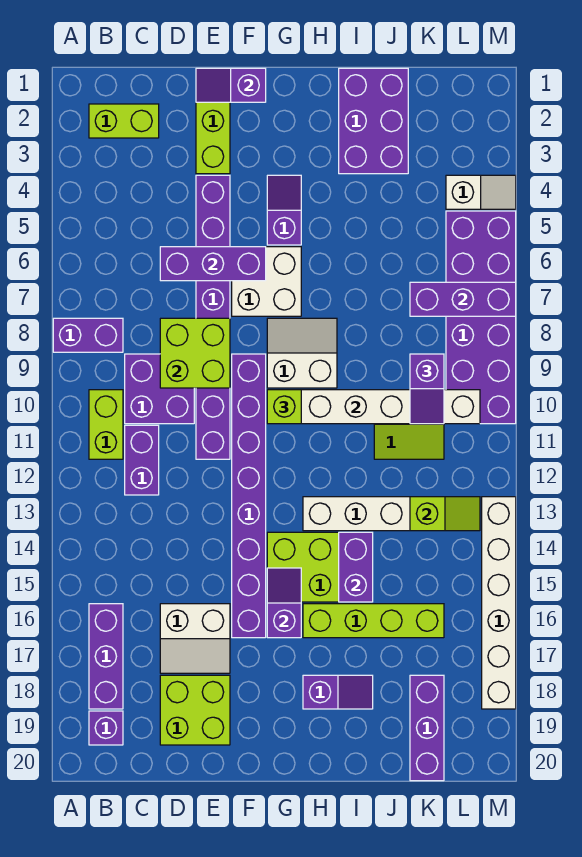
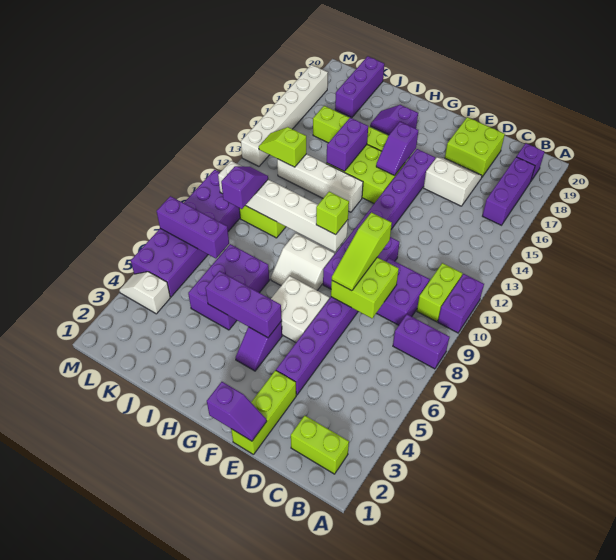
purple 1x2 brick [125,425,159,495] -> purple 1x2 brick moved to [438,274,484,333]
purple 1x3 brick [160,247,266,281] -> purple 1x3 brick moved to [205,271,282,337]
none -> lime 1x3 slope [332,212,392,291]
purple 2x3 brick [339,68,408,174] -> purple 2x3 brick moved to [188,244,269,330]

